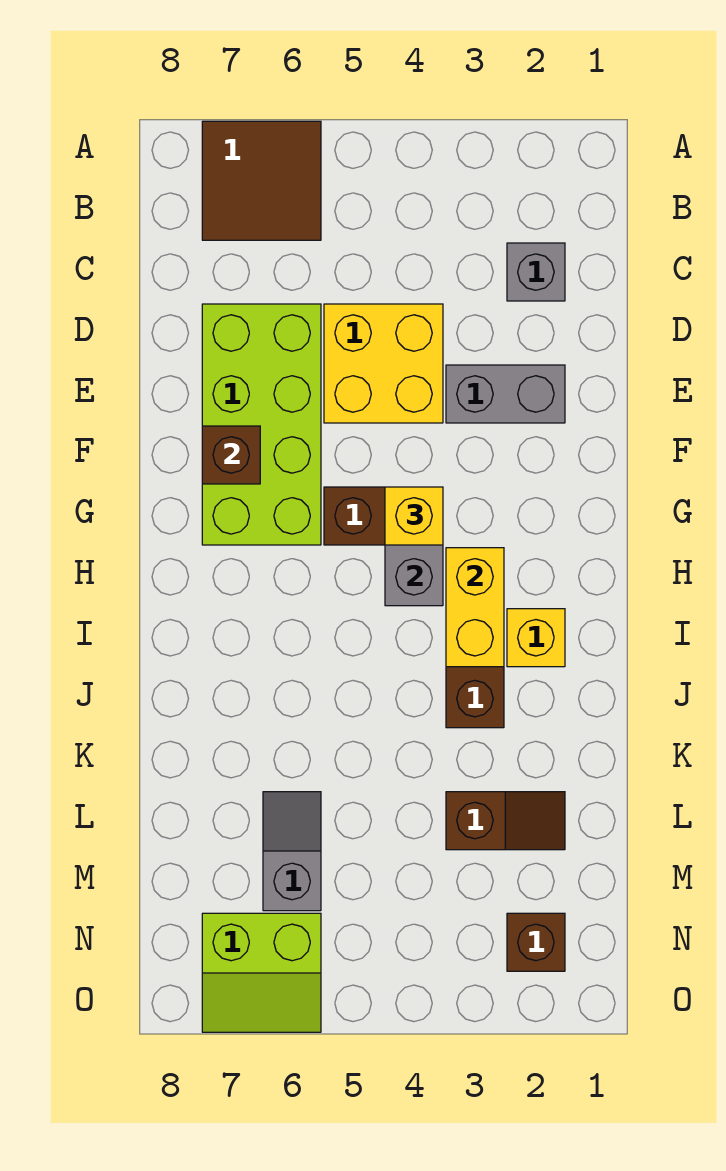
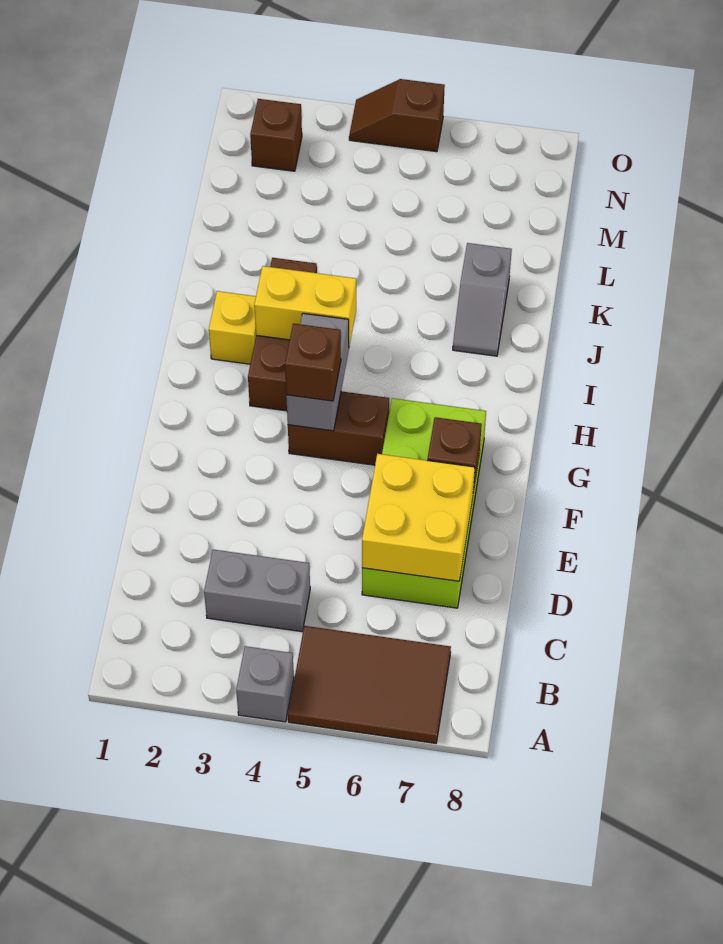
brown 2x2 tile [202,121,321,240] -> brown 2x3 tile [288,626,451,743]
grey 1x1 brick [507,243,565,301] -> grey 1x1 brick moved to [236,646,294,722]
yellow 2x2 brick [324,304,443,423] -> yellow 2x2 brick moved to [362,454,475,581]
grey 1x2 brick [446,365,565,423] -> grey 1x2 brick moved to [204,550,310,632]
yellow 1x1 brick [385,487,443,545] -> brown 1x1 brick [285,323,341,401]
yellow 1x2 brick [446,548,504,667] -> yellow 1x2 brick turned to [254,266,356,346]
brown 1x2 slope [446,792,565,850] -> brown 1x2 slope moved to [349,79,445,152]
grey 1x2 slope [263,792,321,911] -> grey 1x2 slope moved to [453,243,512,356]
lime 2x2 slope [202,913,321,1032] -> none

